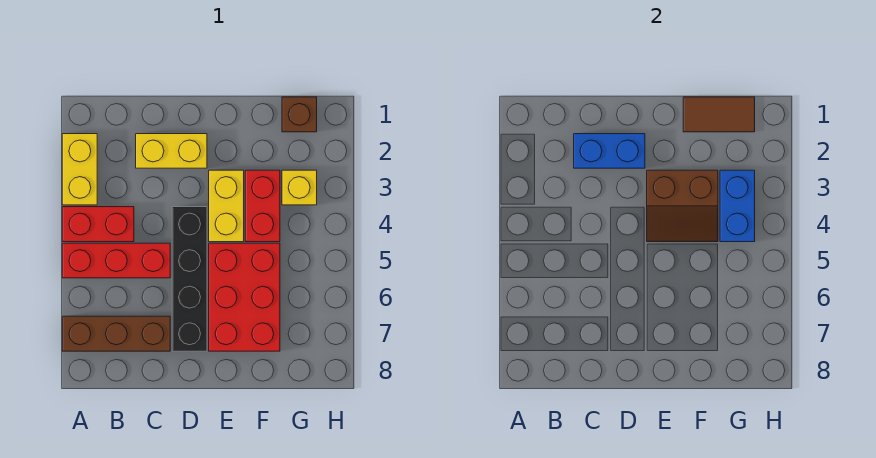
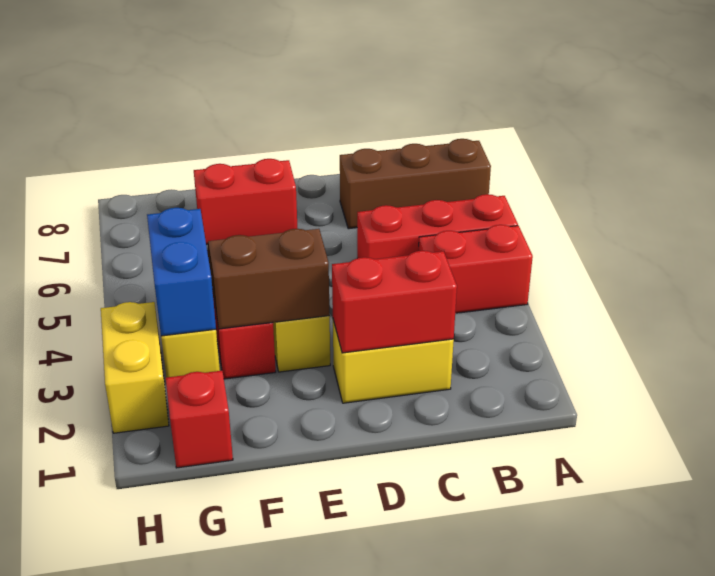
yellow 1x2 brick [62,134,97,205] -> yellow 1x2 brick moved to [101,302,169,433]
blue 1x2 brick [574,134,645,168] -> red 1x2 brick [332,251,457,353]
black 1x4 brick [172,207,207,351] -> none
red 2x3 brick [209,243,280,351] -> red 1x2 brick [194,159,298,245]
brown 1x2 tile [683,97,755,132] -> none
brown 1x1 brick [282,97,317,132] -> red 1x1 brick [166,371,233,468]

